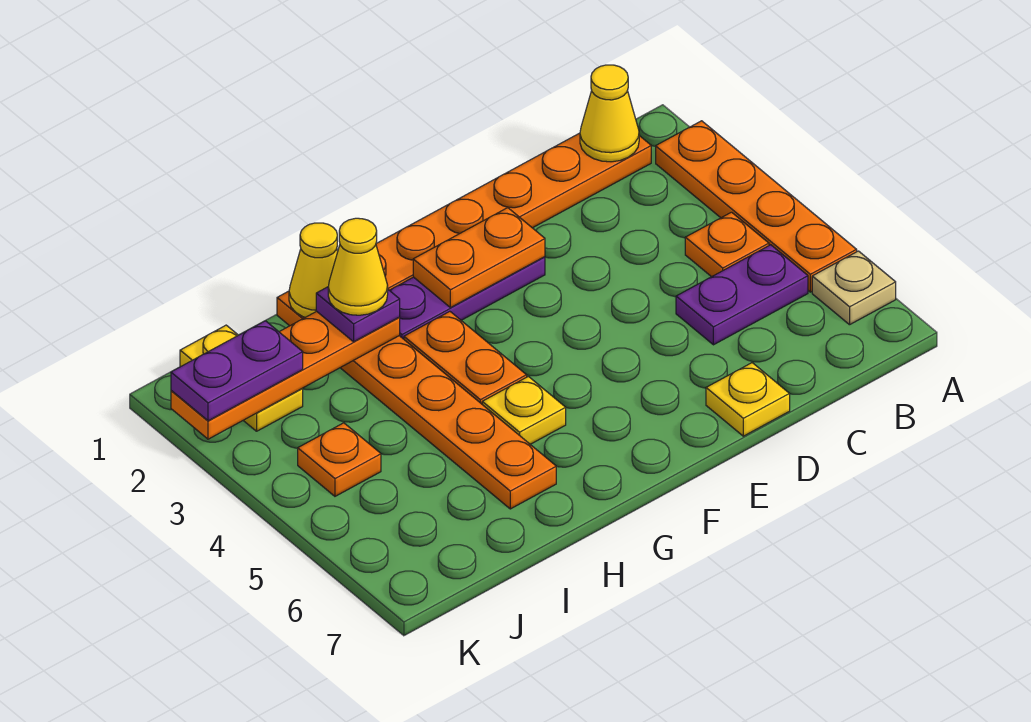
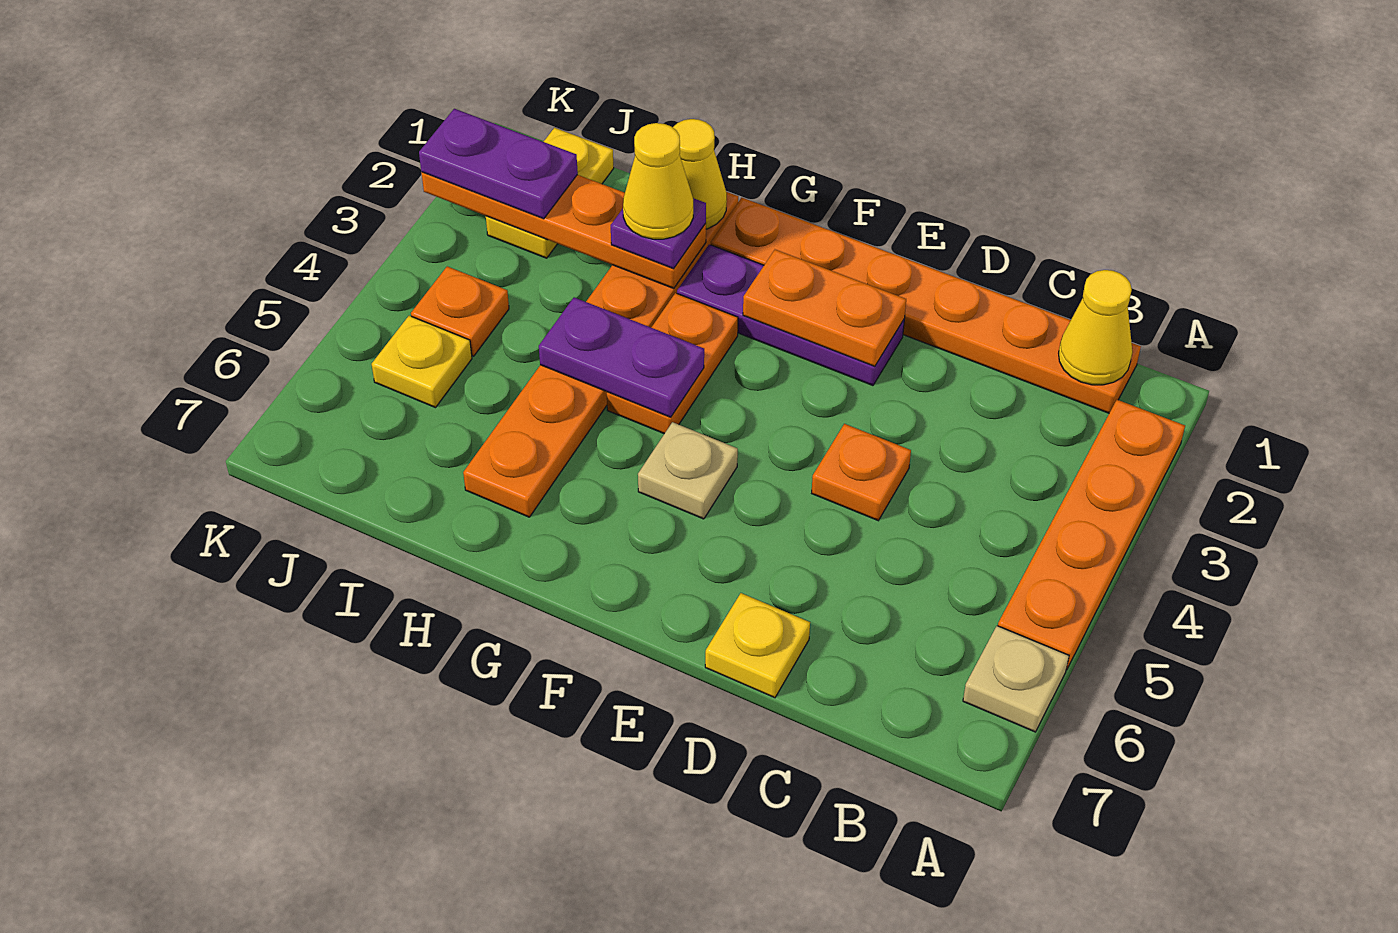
orange 1x1 plate [685,212,769,277] -> orange 1x1 plate moved to [812,424,911,521]
purple 1x2 plate [676,245,808,345] -> purple 1x2 plate moved to [539,297,704,417]
none -> tan 1x1 plate [638,422,738,519]
yellow 1x1 plate [482,376,566,444] -> yellow 1x1 plate moved to [372,316,472,408]

